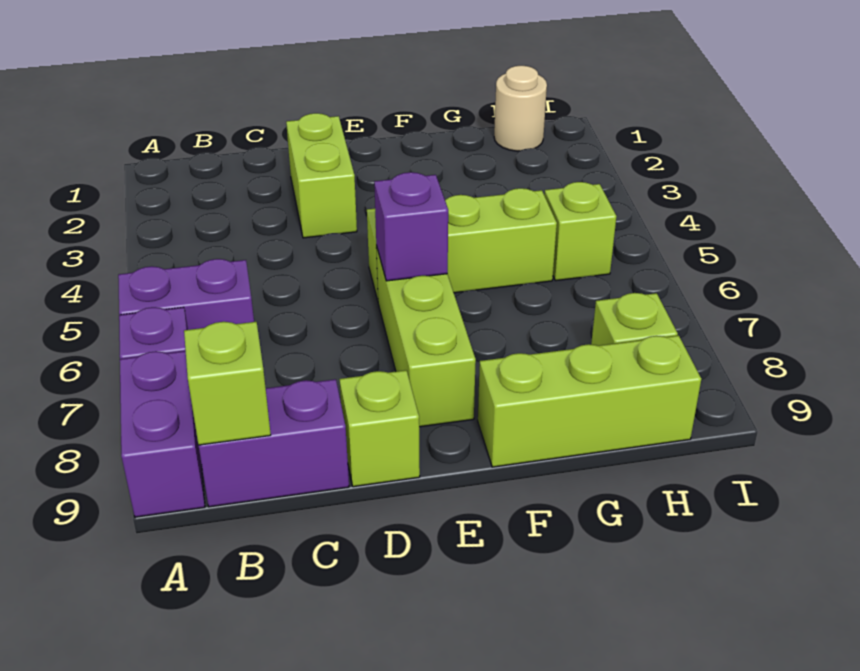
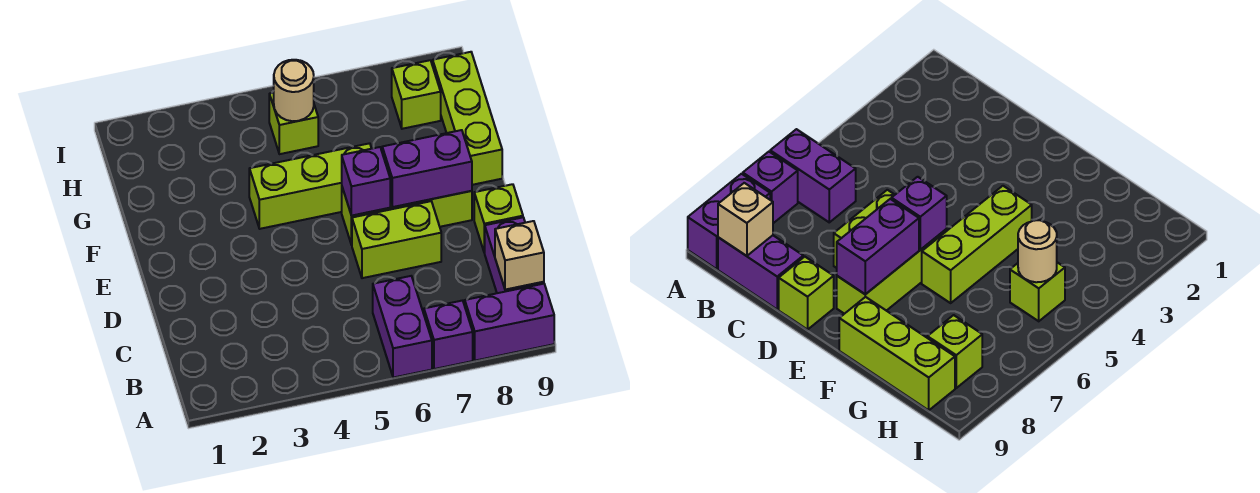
lime 1x1 brick [184,322,271,445] -> tan 1x1 brick [495,221,544,290]
lime 1x2 brick [286,113,357,238] -> lime 1x2 brick moved to [352,201,441,278]
lime 1x3 brick [367,188,557,300] -> lime 1x3 brick turned to [249,143,372,229]
none -> purple 1x2 brick [382,130,472,207]
tan 1x1 round brick [494,66,547,151] -> tan 1x1 round brick moved to [274,60,314,121]

